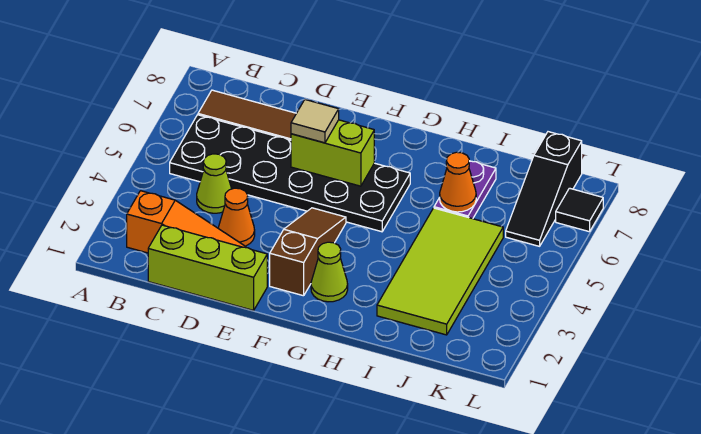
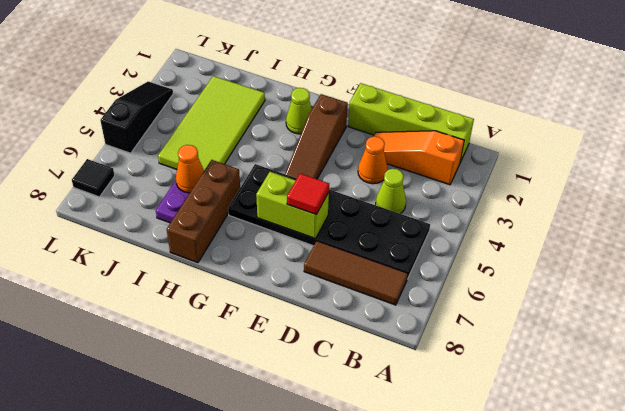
lime 1x3 brick [148,225,267,310] -> lime 1x4 brick [348,83,474,162]
tan 1x1 tile [291,100,339,143] -> red 1x1 tile [287,174,329,214]
none -> brown 1x3 brick [167,160,240,263]
black 1x3 slope [506,132,582,246] -> black 1x3 slope moved to [100,81,173,153]

